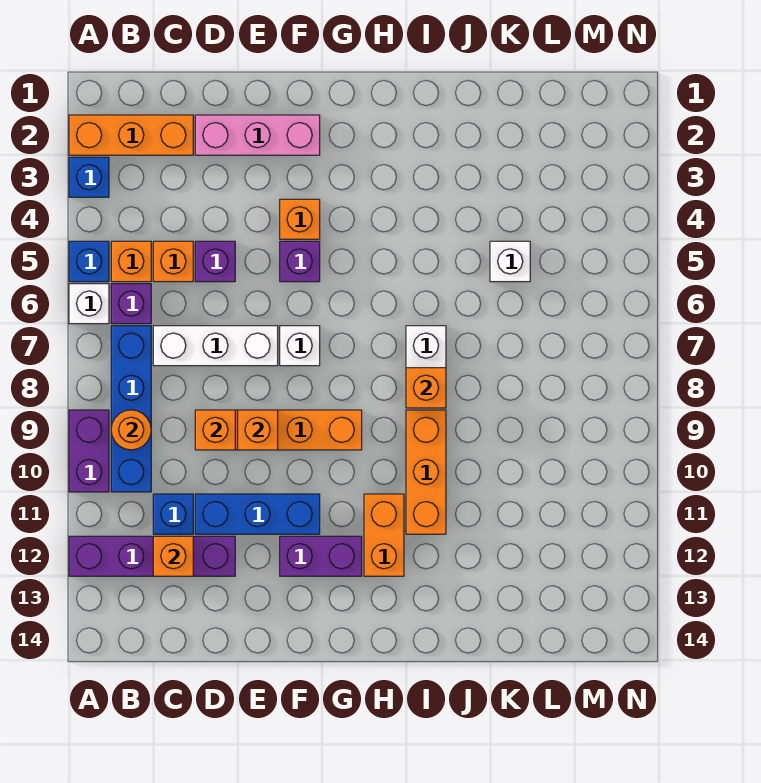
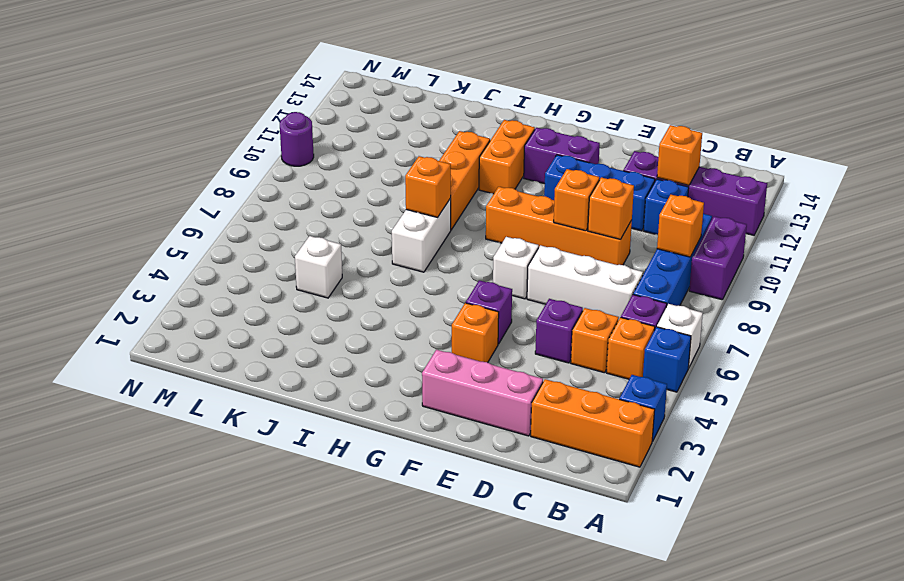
orange 1x1 round brick [111,410,151,450] -> orange 1x1 brick [657,195,704,257]
none -> purple 1x1 round brick [280,112,314,166]

